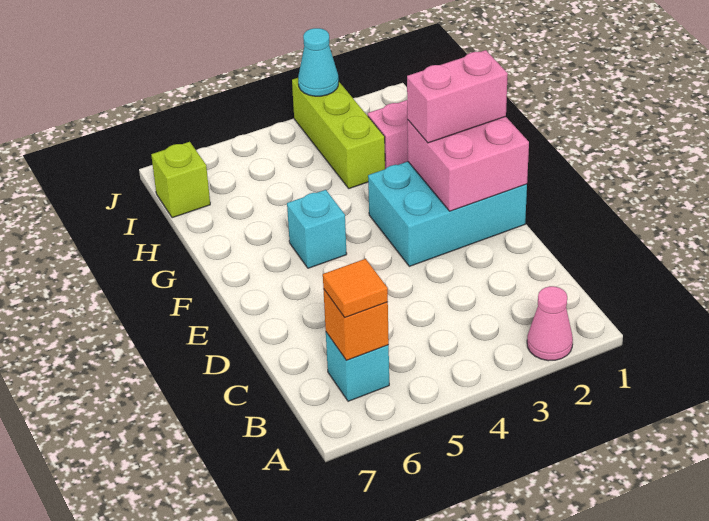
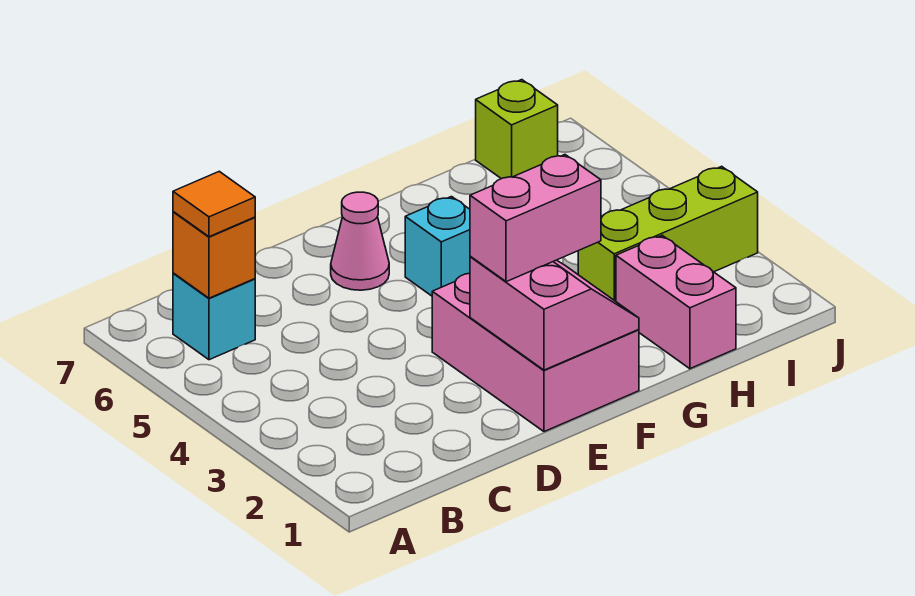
pink 1x1 cone [527,286,573,361] -> pink 1x1 cone moved to [331,192,389,290]
cyan 2x3 brick [368,162,527,266] -> pink 2x3 brick [432,273,639,432]
pink 2x2 brick [407,117,529,211] -> pink 2x2 slope [470,257,639,370]
pink 1x2 brick [407,50,508,143] -> pink 1x2 brick turned to [470,155,601,282]
cyan 1x1 cone [298,28,338,96] -> none

